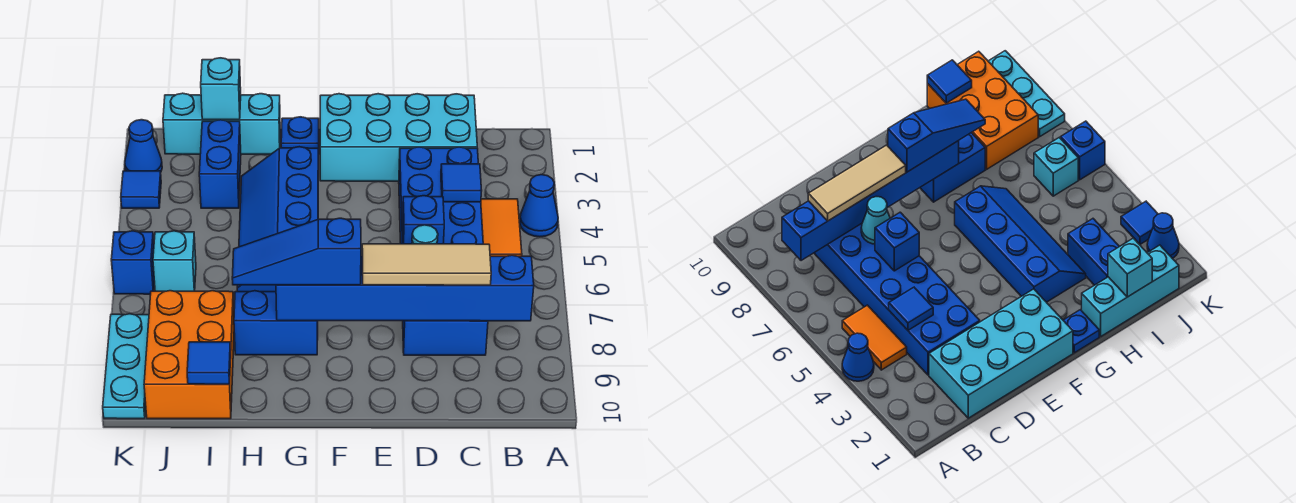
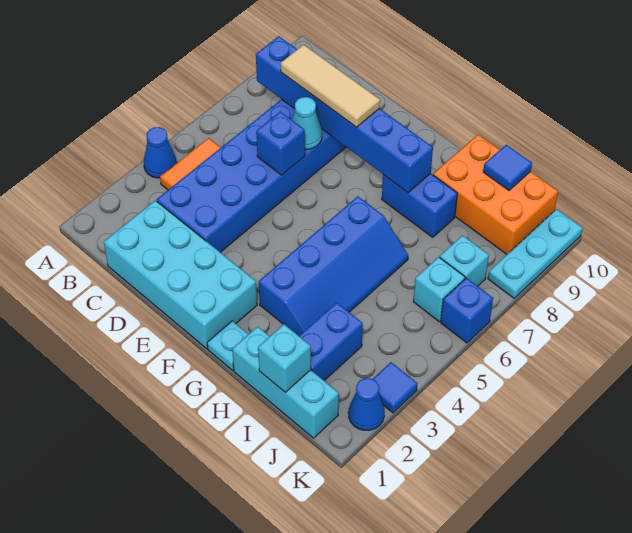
blue 1x1 tile [441,164,482,202] -> none
blue 1x3 slope [232,218,361,285] -> none
blue 1x1 plate [281,117,319,154] -> cyan 1x1 plate [207,321,248,370]
orange 2x3 brick [144,291,234,419] -> orange 2x3 brick turned to [433,135,558,254]
none -> cyan 1x1 brick [440,235,489,286]

